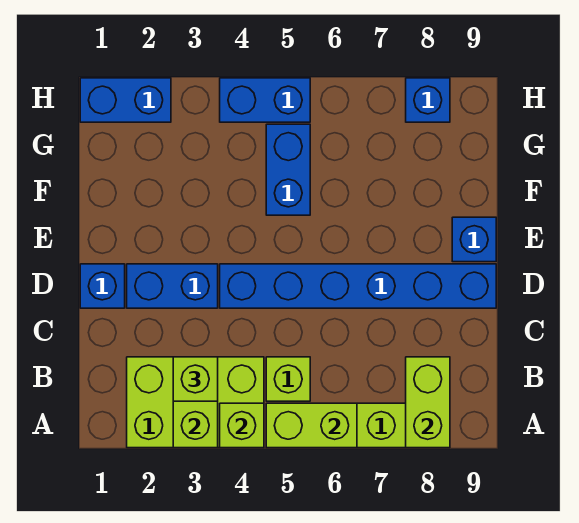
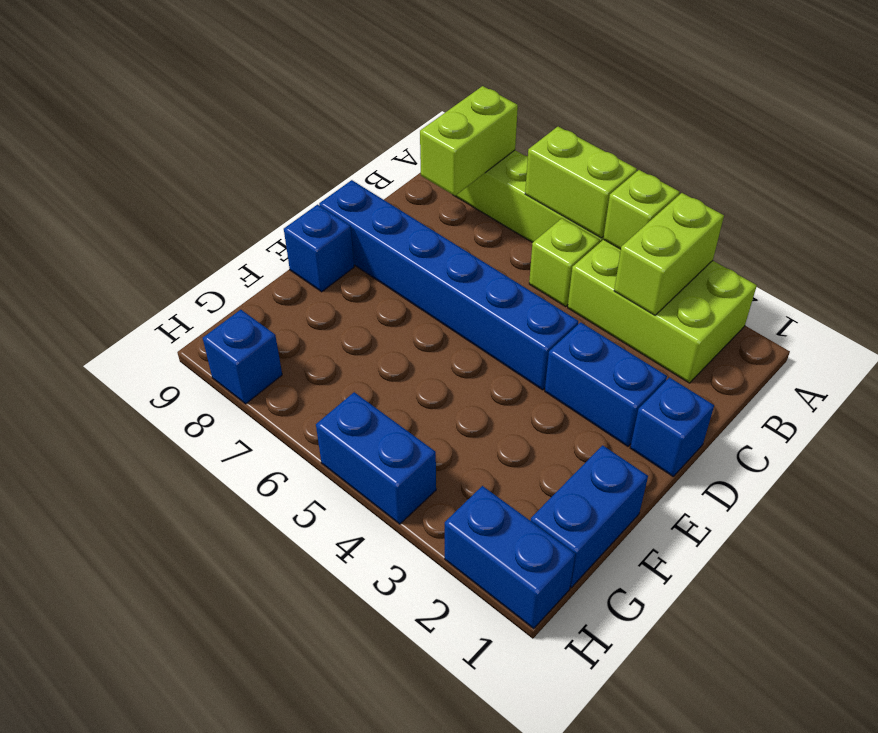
lime 1x1 brick [173,357,218,401] -> none
blue 1x2 brick [266,124,310,215] -> blue 1x2 brick moved to [531,445,648,588]

